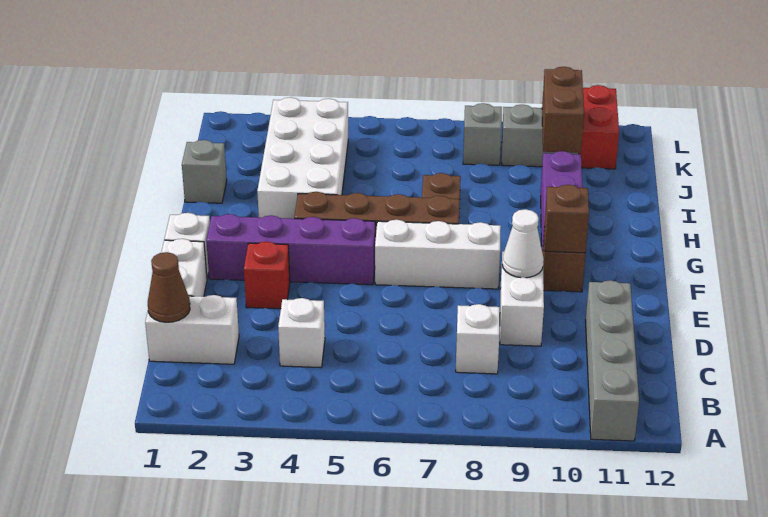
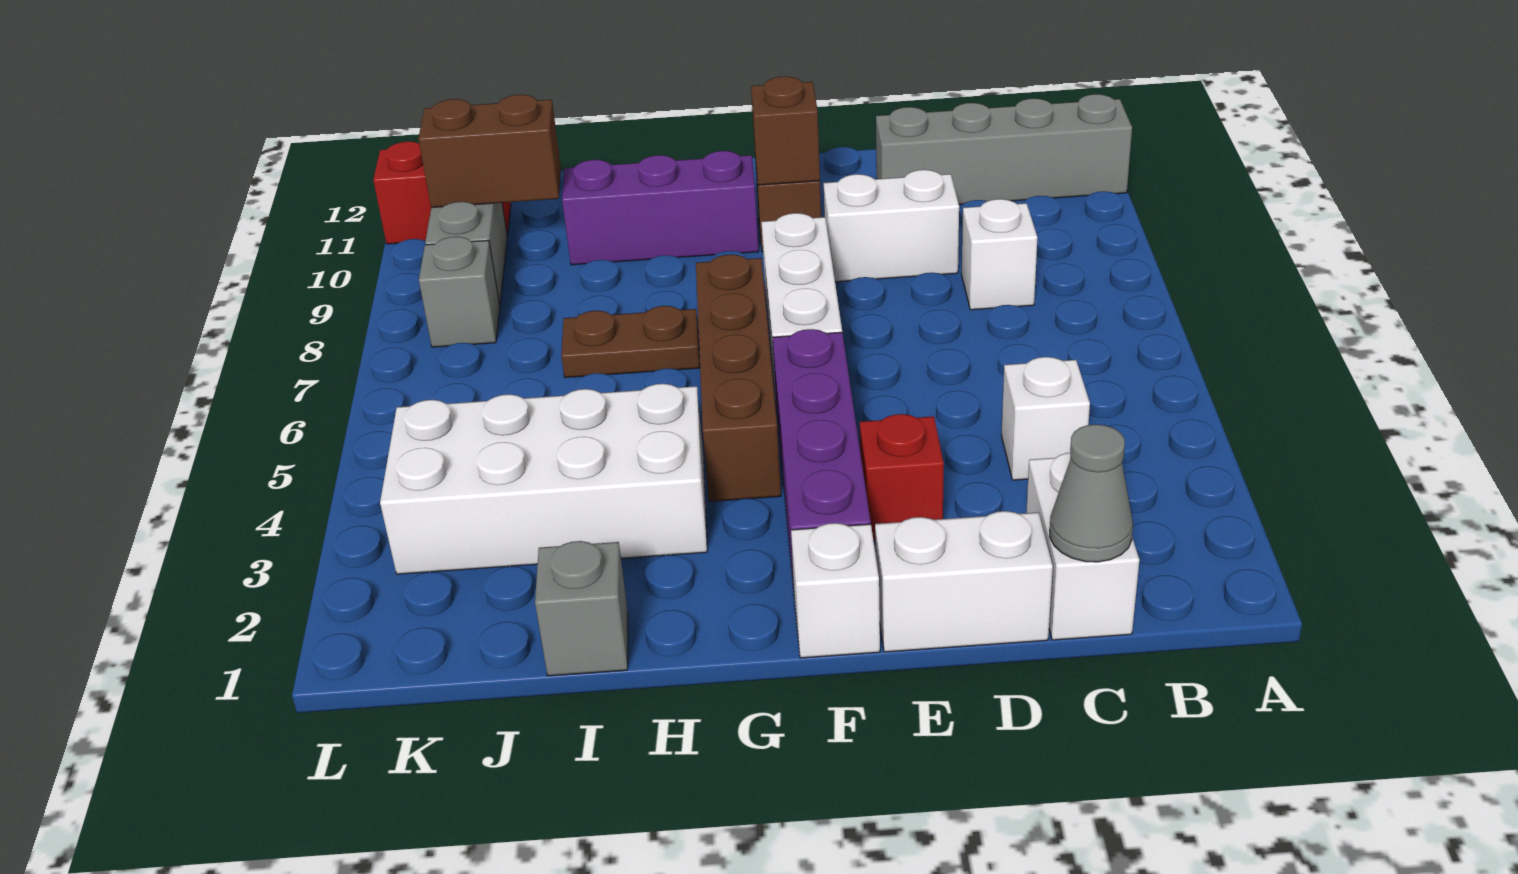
brown 1x1 cone [148,252,190,322] -> grey 1x1 cone [1050,424,1133,562]
white 1x1 cone [502,209,544,278] -> none

